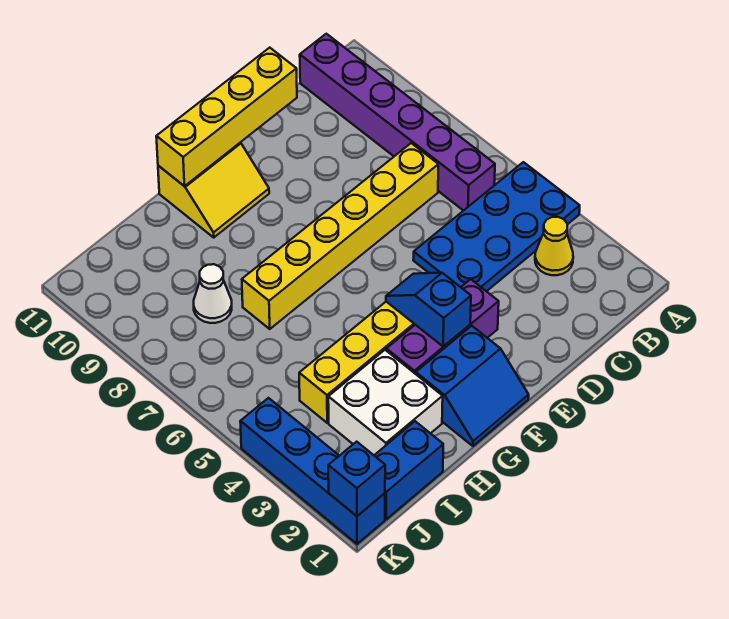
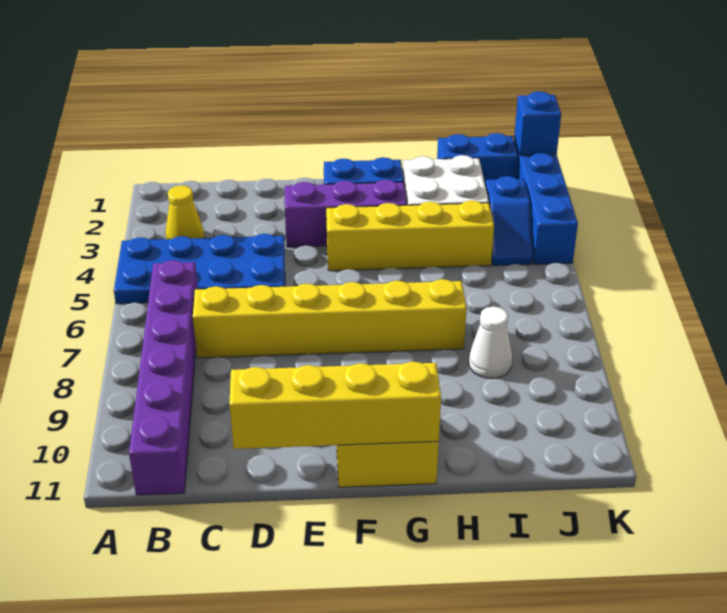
blue 1x2 slope [386,273,471,347] -> blue 1x2 slope moved to [485,176,533,266]

